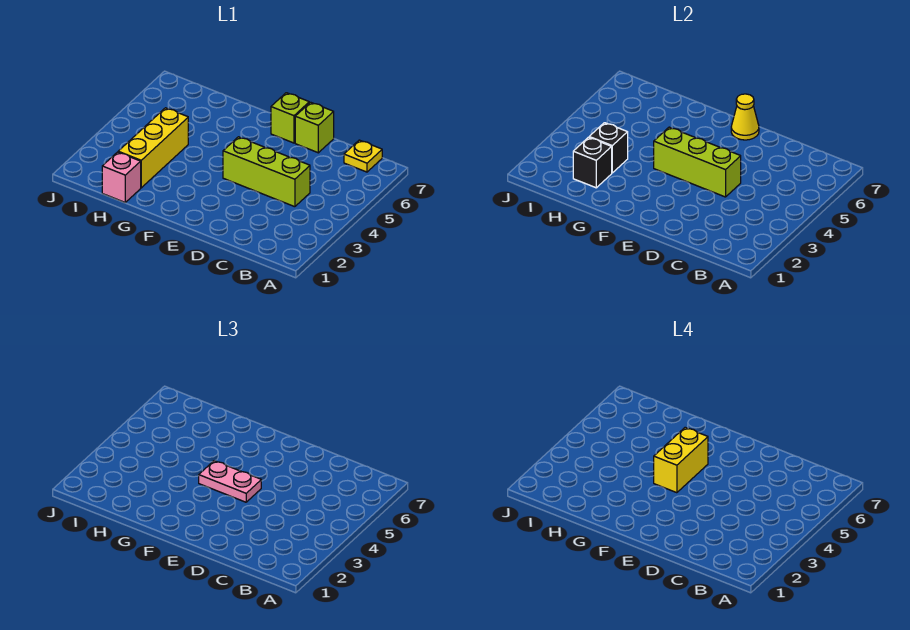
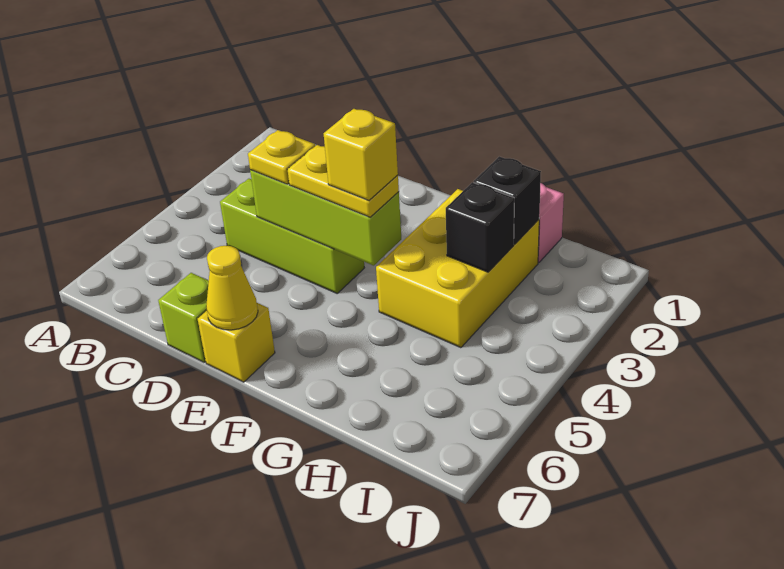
yellow 1x1 plate [344,140,382,172] -> yellow 1x1 plate moved to [248,130,315,184]
pink 1x2 plate [199,461,261,502] -> yellow 1x2 plate [288,145,399,217]
lime 1x1 brick [271,93,309,143] -> yellow 1x1 brick [198,303,275,382]
yellow 1x2 brick [654,428,708,493] -> yellow 1x1 brick [324,109,398,200]
yellow 1x3 brick [118,108,188,188] -> yellow 2x3 brick [376,189,539,348]

